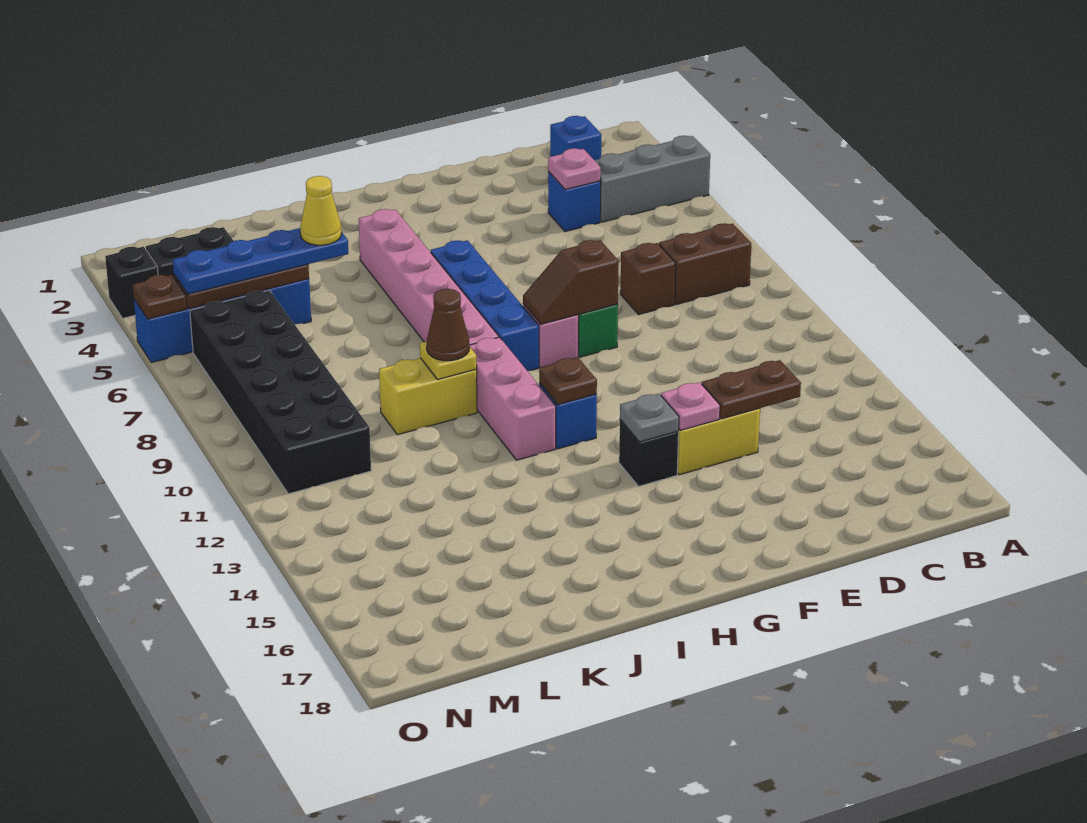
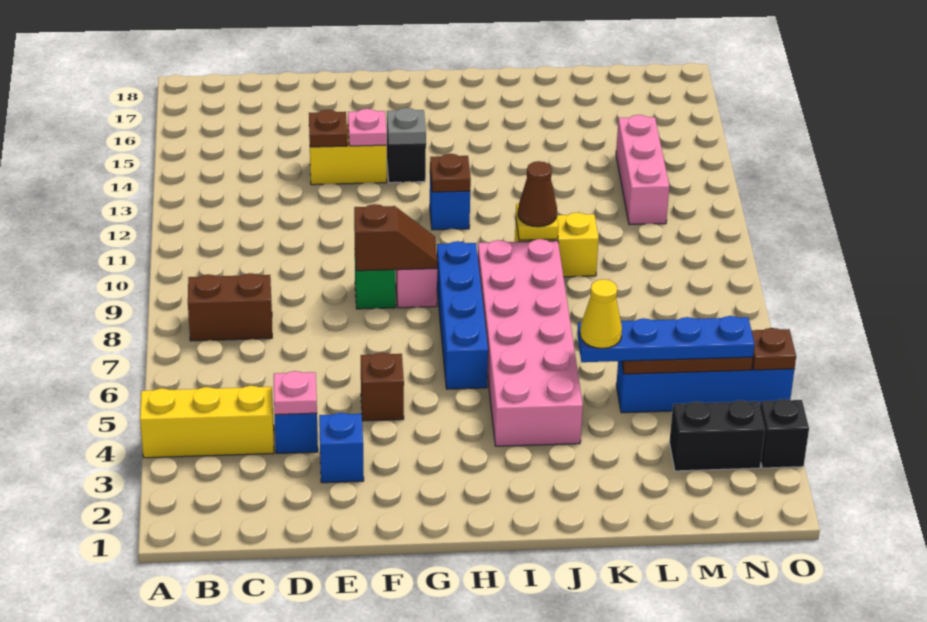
grey 1x3 brick [595,136,710,222] -> yellow 1x3 brick [140,386,274,458]
blue 1x1 brick [550,116,601,160] -> blue 1x1 brick moved to [319,413,364,483]
brown 1x1 brick [620,243,676,315] -> brown 1x1 brick moved to [361,353,404,421]
brown 1x2 plate [702,360,801,419] -> brown 1x1 plate [309,110,347,147]
pink 1x6 brick [359,209,499,345] -> pink 2x6 brick [478,239,583,446]
pink 1x3 brick [469,337,556,460] -> pink 1x3 brick moved to [616,115,669,225]
black 2x6 brick [190,290,371,494] -> none

